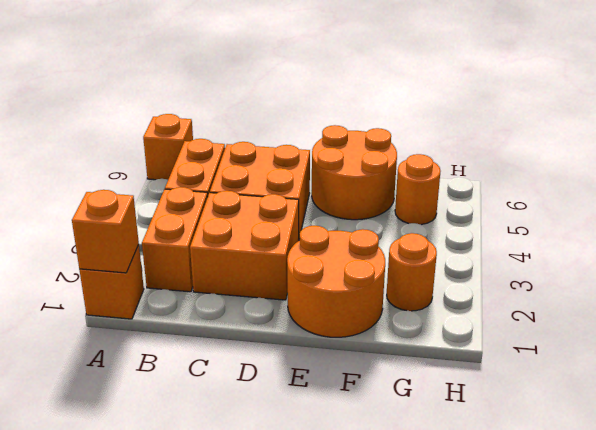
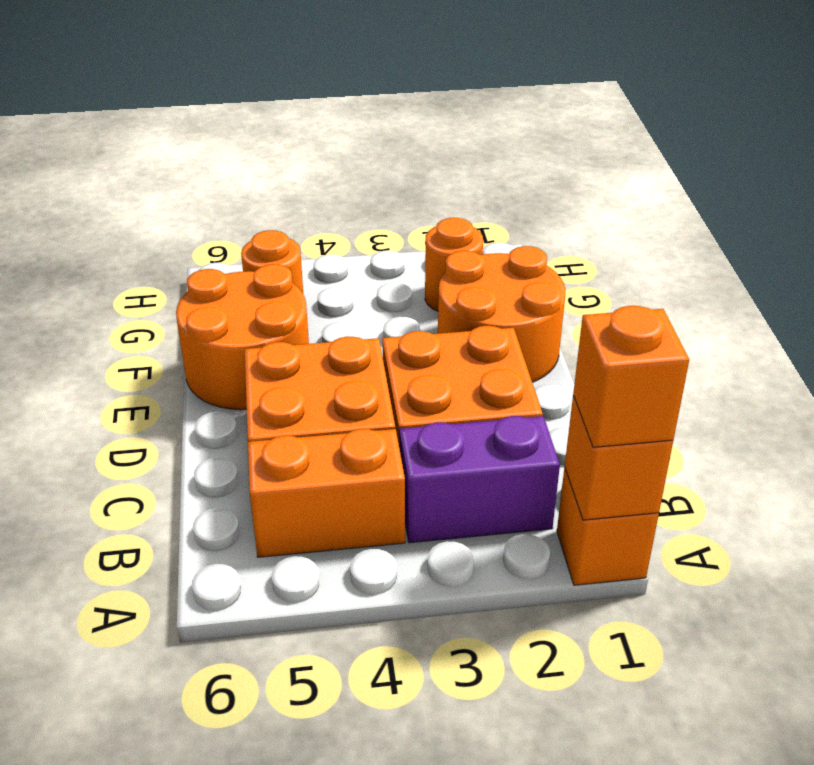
orange 1x1 brick [143,114,193,180] -> orange 1x1 brick moved to [573,306,689,447]
orange 1x2 brick [142,187,208,292] -> purple 1x2 brick [399,416,560,543]

